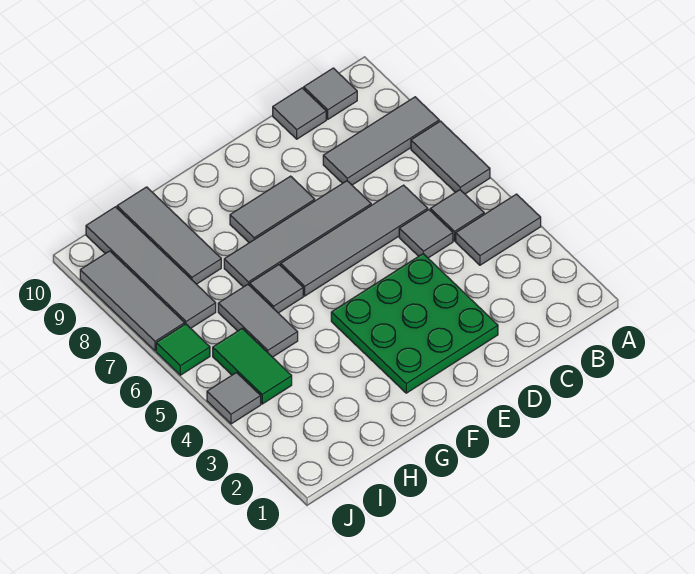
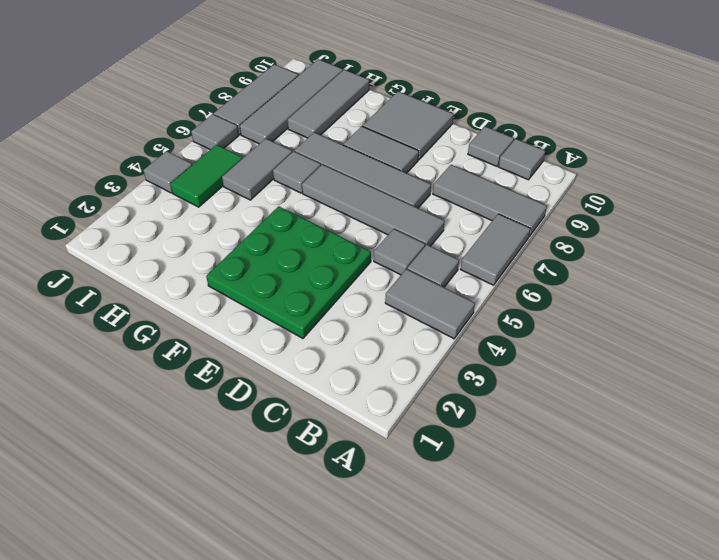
none -> grey 2x2 tile [363,91,454,160]
green 1x1 tile [156,324,210,375] -> grey 1x1 tile [191,114,239,150]

